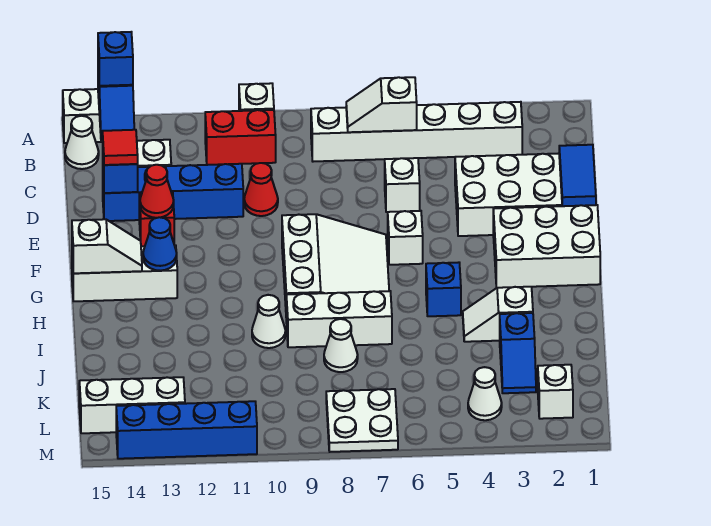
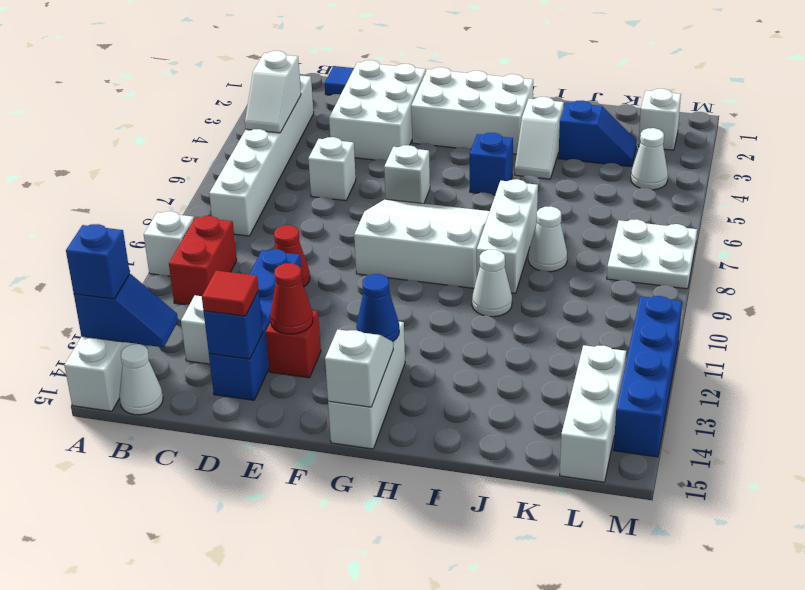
white 1x2 slope [346,77,417,132] -> white 1x2 slope moved to [245,51,301,133]
white 2x3 brick [493,205,600,288] -> white 2x3 brick turned to [411,67,533,154]

